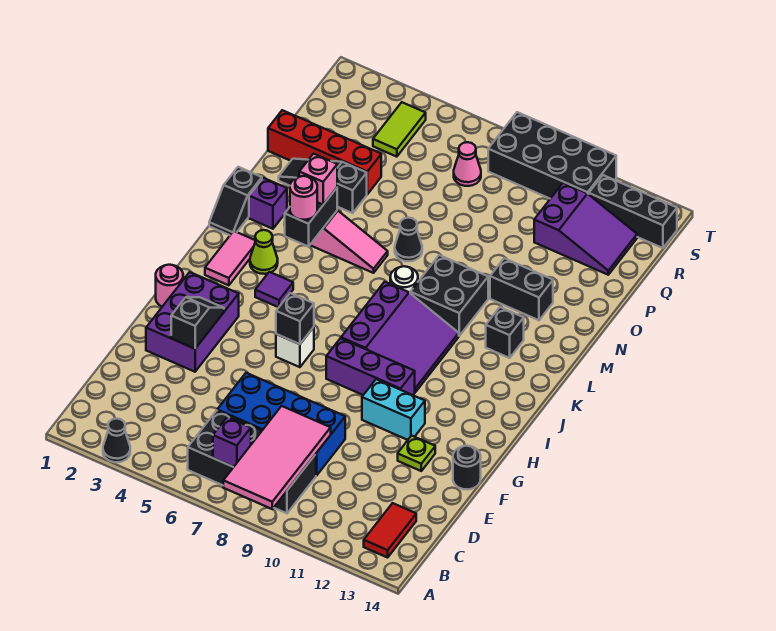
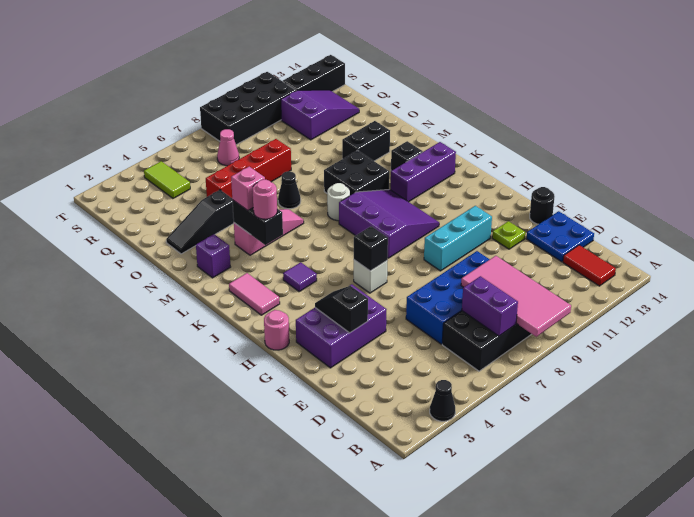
purple 1x1 brick [213,417,251,467] -> purple 1x2 brick [462,276,518,336]
none -> blue 2x2 plate [526,211,594,262]
purple 2x3 brick [146,272,239,372] -> purple 2x3 brick turned to [296,284,387,368]
cyan 1x2 brick [362,379,425,440] -> cyan 1x3 brick [424,206,492,271]
purple 1x3 brick [326,338,415,395] -> purple 1x3 brick moved to [391,142,456,202]
lime 1x1 cone [250,230,278,274] -> none
black 1x2 slope [209,167,262,235] -> none
red 1x4 brick [268,110,381,194] -> red 1x4 brick moved to [206,139,291,198]

